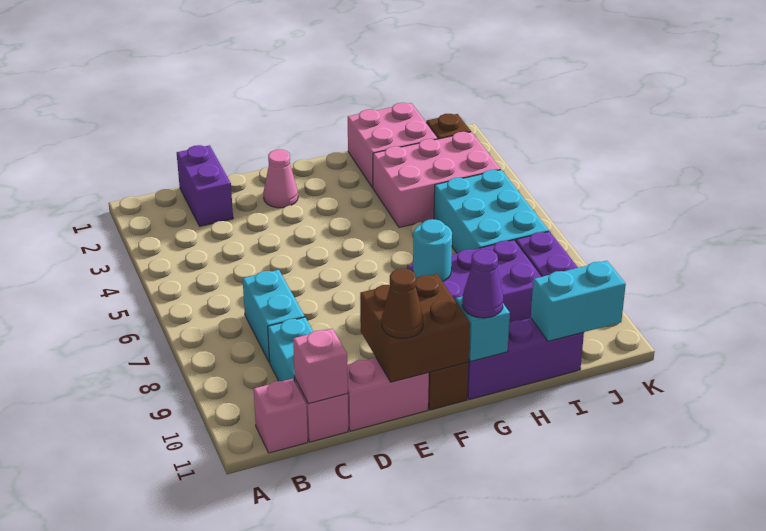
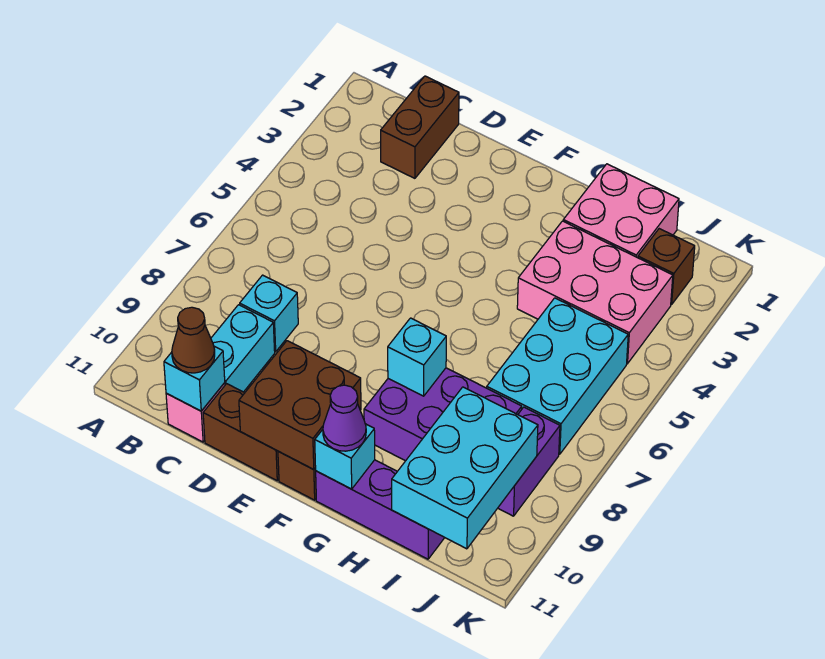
pink 1x1 brick [253,379,308,453] -> none
purple 1x2 brick [177,145,233,226] -> brown 1x2 brick [381,76,459,178]
cyan 1x2 brick [243,270,305,362] -> cyan 1x1 brick [240,275,298,352]
pink 1x1 brick [293,329,348,404] -> cyan 1x1 brick [164,346,225,411]
pink 1x2 brick [347,357,429,431] -> brown 1x2 brick [203,384,279,481]
pink 1x1 cone [263,150,298,208] -> none
brown 1x1 cone [382,269,423,338] -> brown 1x1 cone moved to [172,307,215,373]
cyan 1x1 round brick [413,219,452,282] -> cyan 1x1 brick [388,318,446,396]
cyan 1x2 brick [531,261,626,341] -> cyan 2x3 brick [392,387,538,549]

